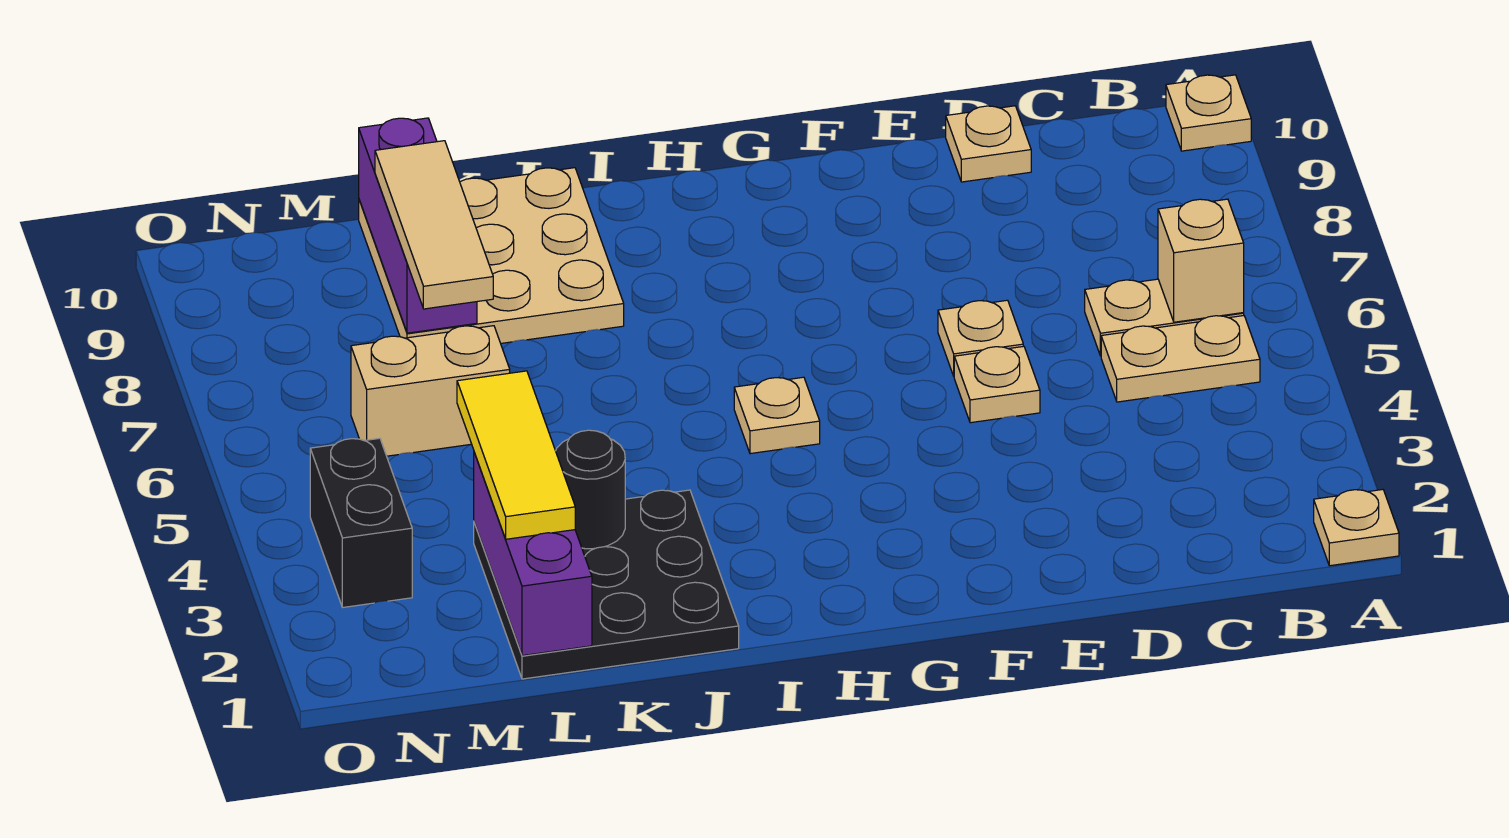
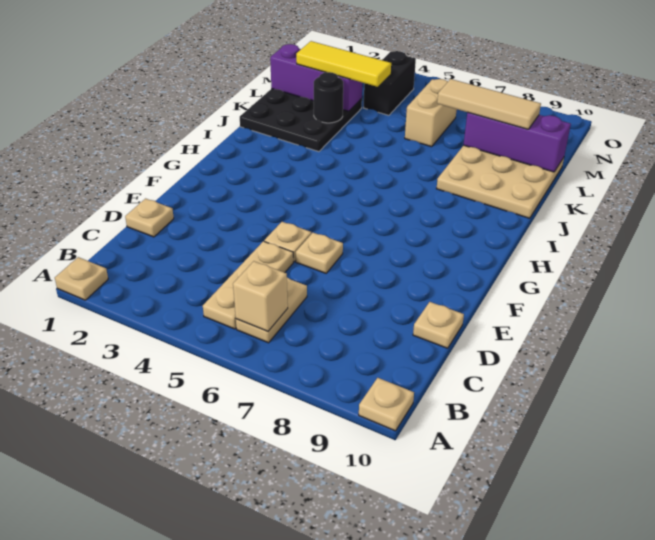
tan 1x2 plate [1101,316,1260,402] -> tan 1x3 plate [203,241,293,329]
tan 1x1 plate [734,377,820,454] -> tan 1x1 plate moved to [125,199,174,237]
black 1x2 brick [310,438,412,607] -> black 1x2 brick turned to [364,51,416,115]

